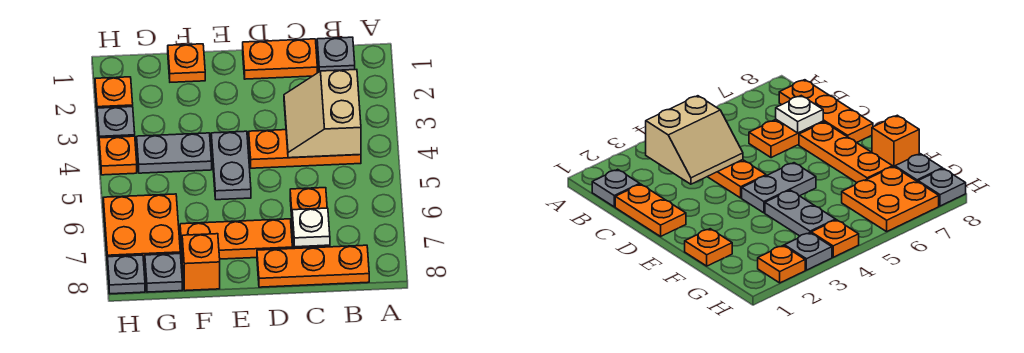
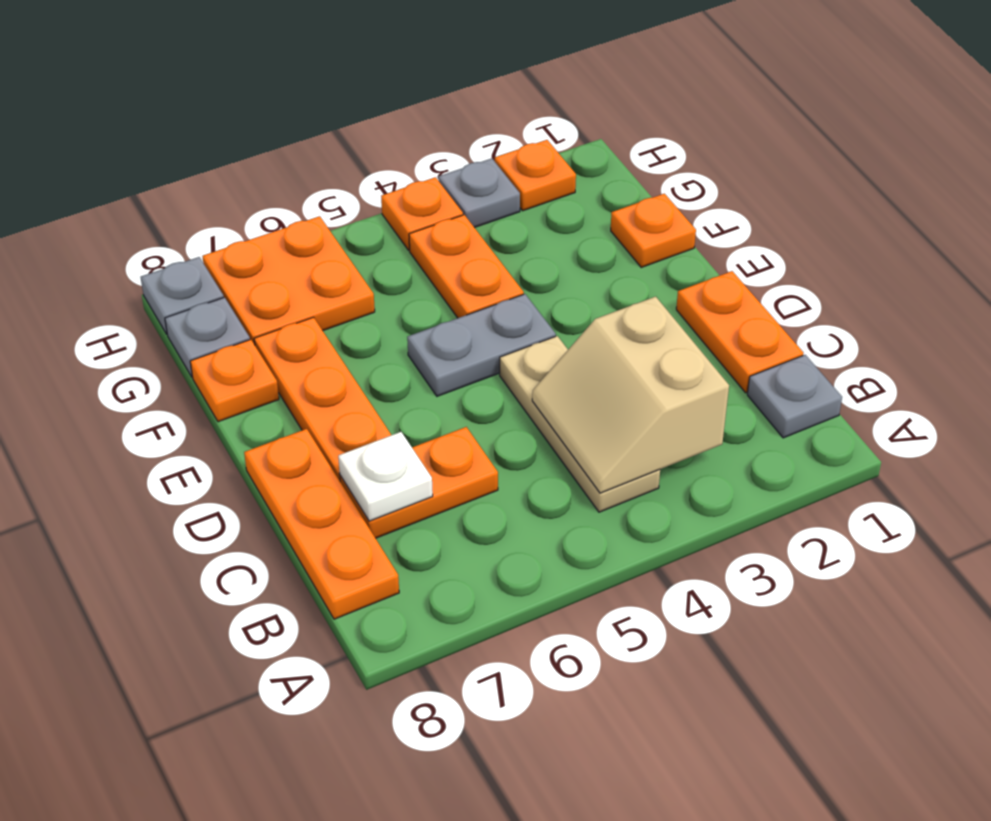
tan 2x2 slope [284,70,361,158] -> tan 2x2 slope turned to [532,297,729,493]
orange 1x3 plate [249,130,361,168] -> tan 1x3 plate [500,336,660,512]
grey 1x2 plate [137,133,212,173] -> orange 1x2 plate [409,215,524,318]
orange 1x1 brick [182,234,220,291] -> orange 1x1 plate [190,339,279,422]

